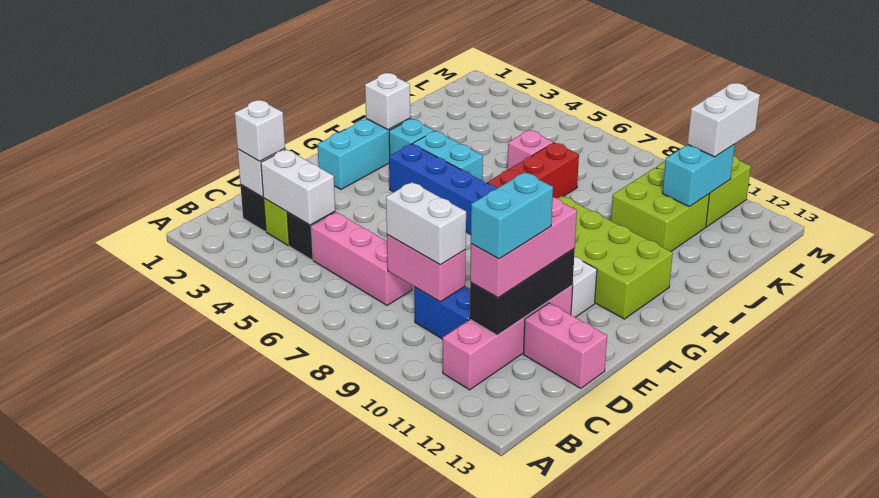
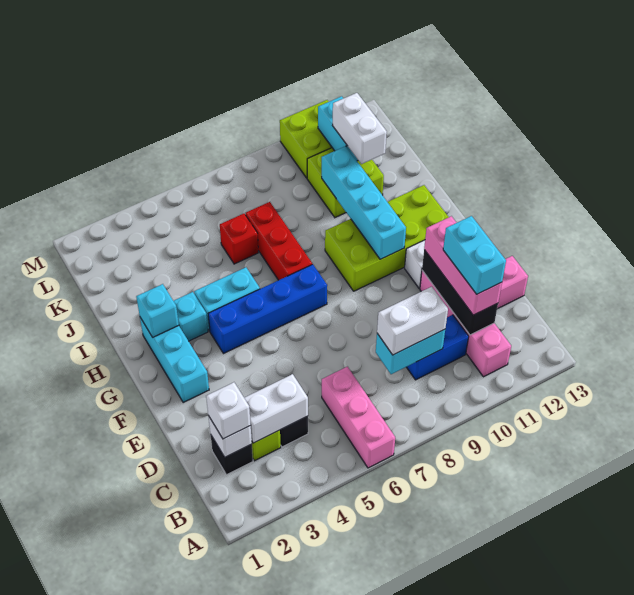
pink 1x3 brick [311,212,412,305] -> pink 1x3 brick turned to [322,367,395,468]
pink 1x2 brick [387,235,466,302] -> cyan 1x2 brick [376,329,445,374]
none -> cyan 1x4 brick [322,146,406,259]
white 1x1 brick [365,73,410,130] -> cyan 1x1 brick [136,284,179,337]
pink 1x1 brick [507,130,553,170] -> red 1x1 brick [220,214,258,264]
white 1x2 brick [687,83,760,157] -> white 1x2 brick moved to [332,93,387,164]

